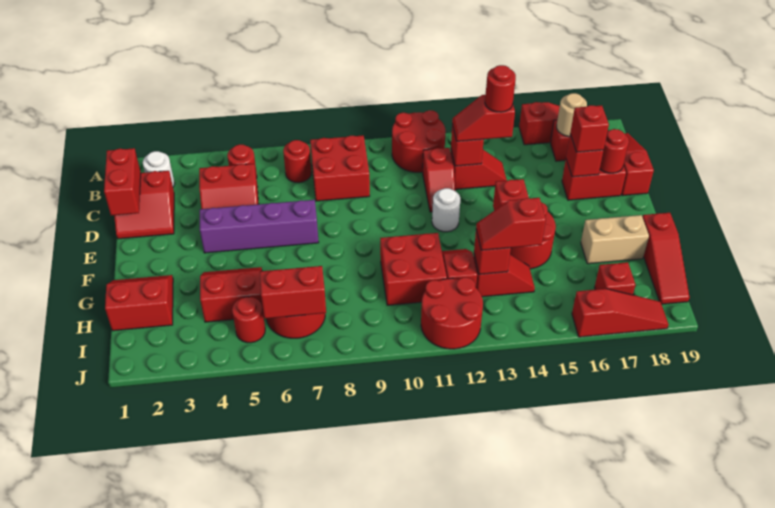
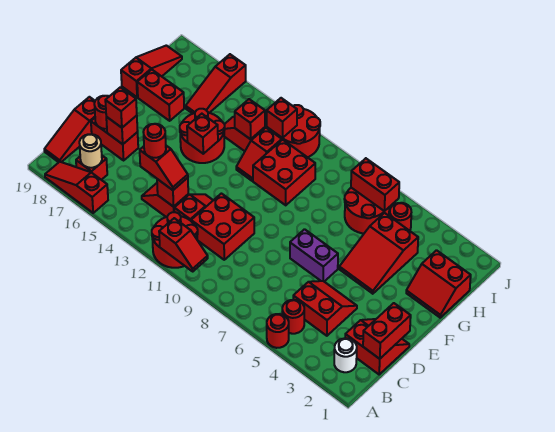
red 1x1 round brick [283,140,311,183] -> red 1x1 round brick moved to [267,314,289,348]
red 2x2 brick [310,136,370,201] -> red 2x2 brick moved to [191,194,254,260]
purple 1x4 brick [200,200,319,253] -> purple 1x2 brick [290,229,338,281]
white 1x1 round brick [432,188,460,232] -> none
red 2x2 slope [200,267,264,322] -> red 2x3 slope [339,213,418,294]
tan 1x2 brick [581,215,649,264] -> red 1x2 brick [137,70,184,121]
red 1x2 slope [476,198,546,250] -> red 1x2 slope moved to [159,218,208,271]
red 1x1 brick [594,262,635,295] -> red 1x1 brick moved to [267,98,297,138]
red 1x3 slope [572,289,669,337] -> red 1x3 slope turned to [186,54,246,114]

